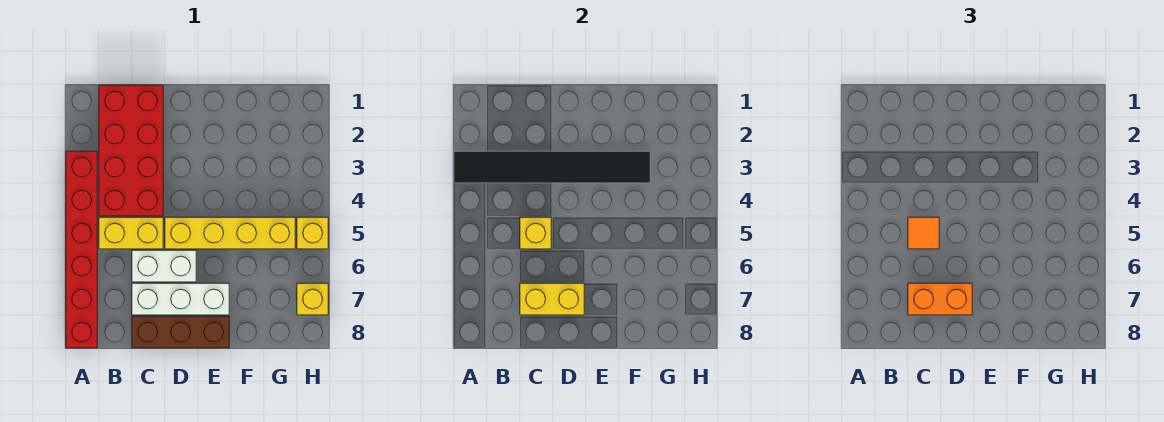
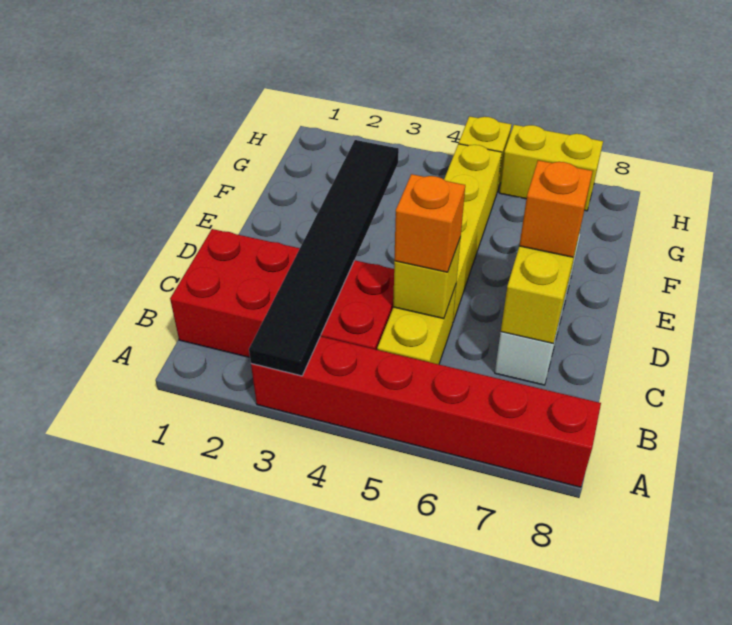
orange 1x1 tile [908,217,939,249] -> orange 1x1 brick [394,174,465,272]
white 1x2 brick [132,250,196,282] -> none
orange 1x2 brick [908,283,972,315] -> orange 1x1 brick [519,160,593,257]
brown 1x3 brick [132,316,229,348] -> none
yellow 1x1 brick [297,283,328,315] -> yellow 1x2 brick [499,125,603,211]

